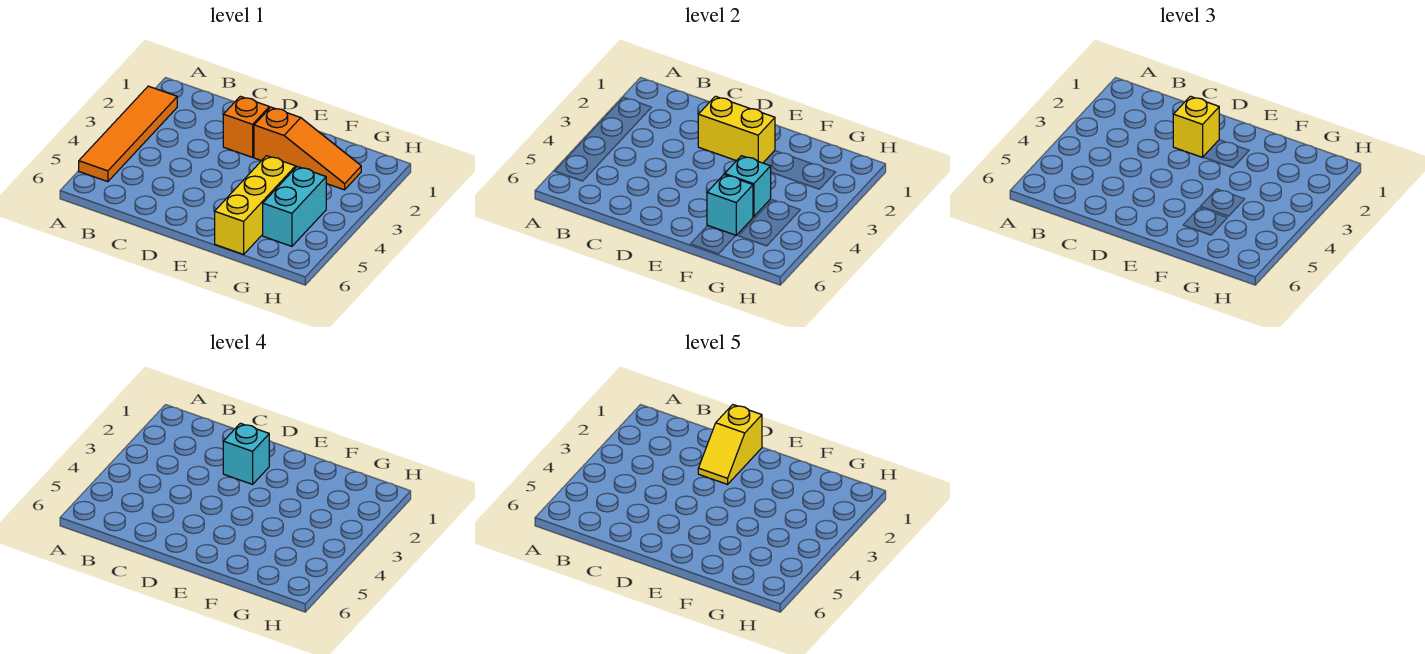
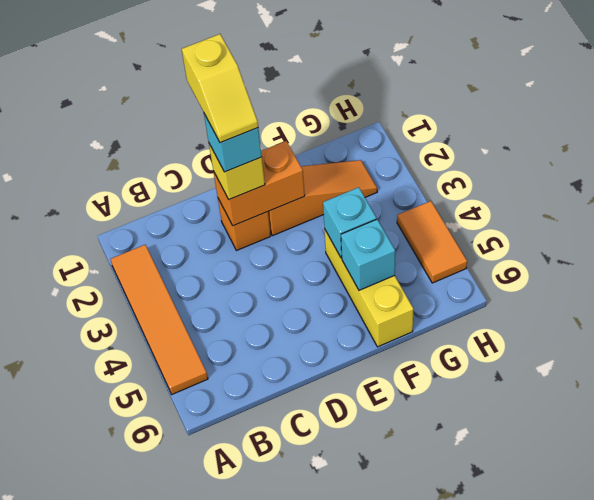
yellow 1x2 brick [698,96,775,163] -> orange 1x2 brick [213,141,305,226]
cyan 1x2 brick [263,167,326,246] -> none
none -> orange 1x2 tile [397,201,467,283]

